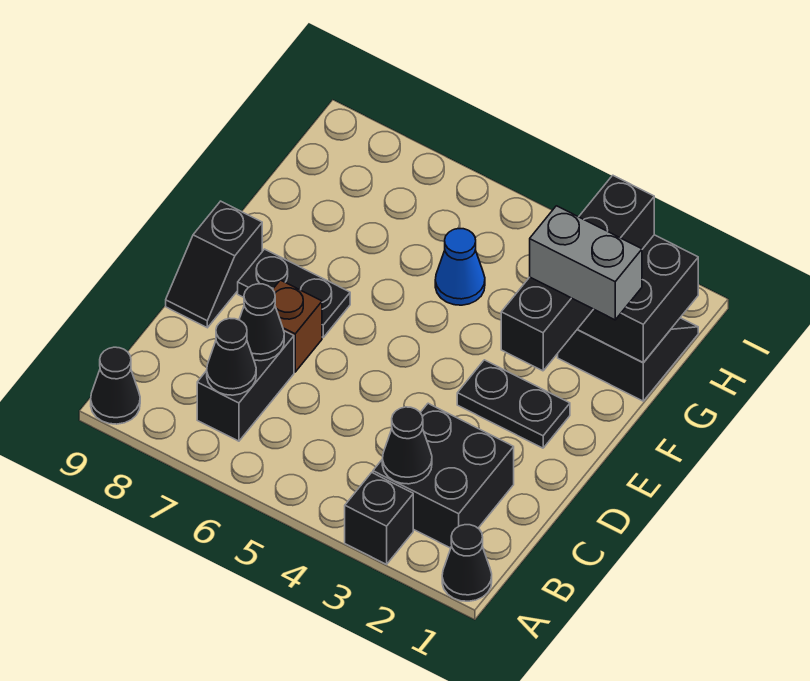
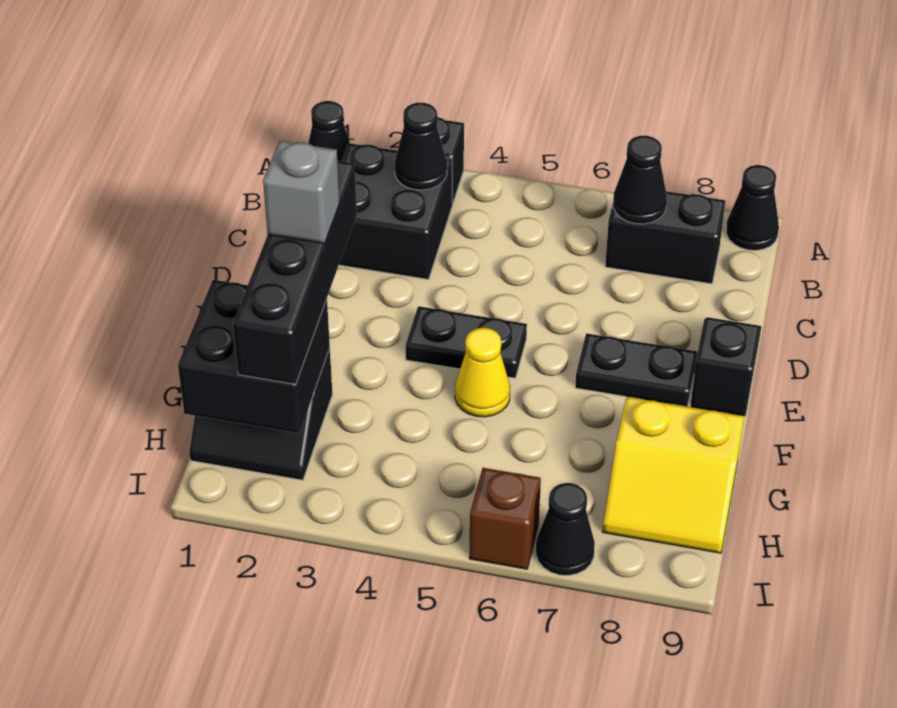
black 1x2 brick [197,331,294,441] -> black 1x2 brick turned to [605,191,725,284]
black 1x1 cone [239,284,284,361] -> black 1x1 cone moved to [536,483,595,575]
brown 1x1 brick [273,280,322,372] -> brown 1x1 brick moved to [469,468,541,569]
black 1x2 plate [457,360,570,448] -> black 1x2 plate moved to [406,306,527,378]
grey 1x2 brick [530,206,642,320] -> grey 1x1 brick [263,141,340,244]
none -> yellow 1x1 cone [455,328,510,417]
blue 1x1 cone [435,229,485,305] -> none
none -> yellow 2x2 slope [602,397,744,553]

